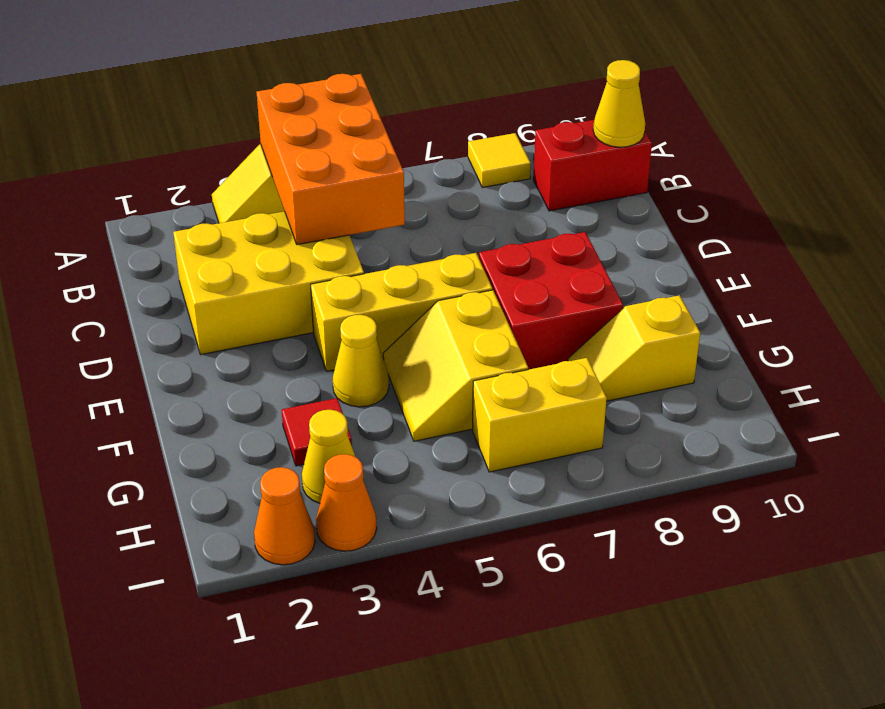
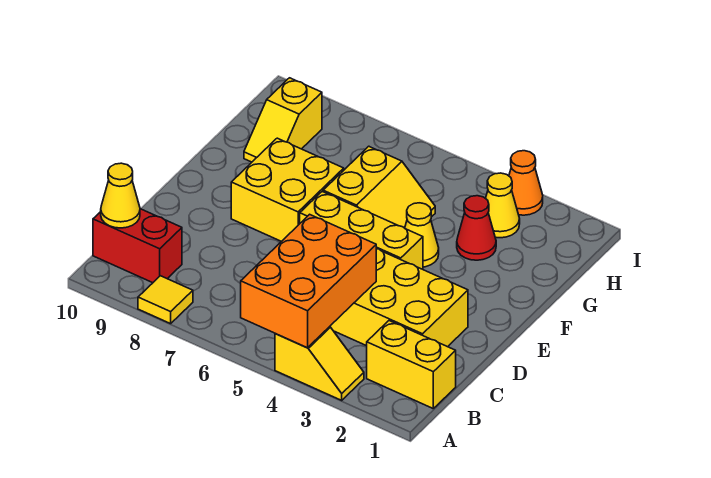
red 2x2 brick [479,232,623,370] -> yellow 2x2 brick [231,138,344,242]
red 1x1 tile [282,398,352,466] -> red 1x1 cone [457,196,496,260]
yellow 1x2 slope [568,295,700,401] -> yellow 1x2 slope turned to [244,78,322,162]
yellow 1x2 brick [473,358,607,472] -> yellow 1x2 brick moved to [367,321,456,408]
orange 1x1 cone [254,467,315,565] -> none

